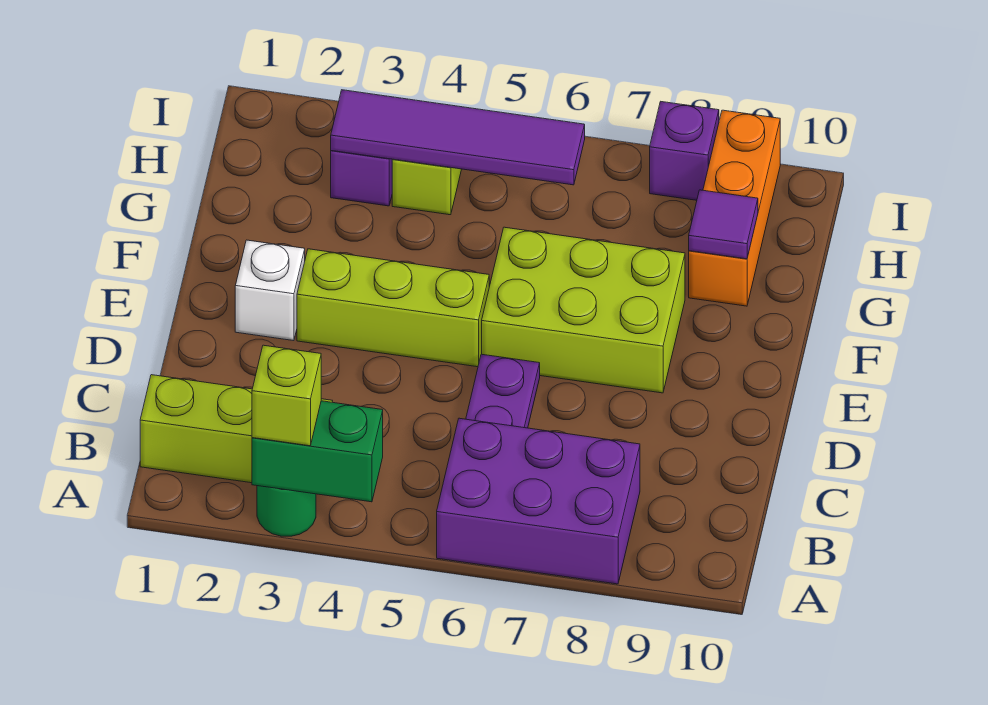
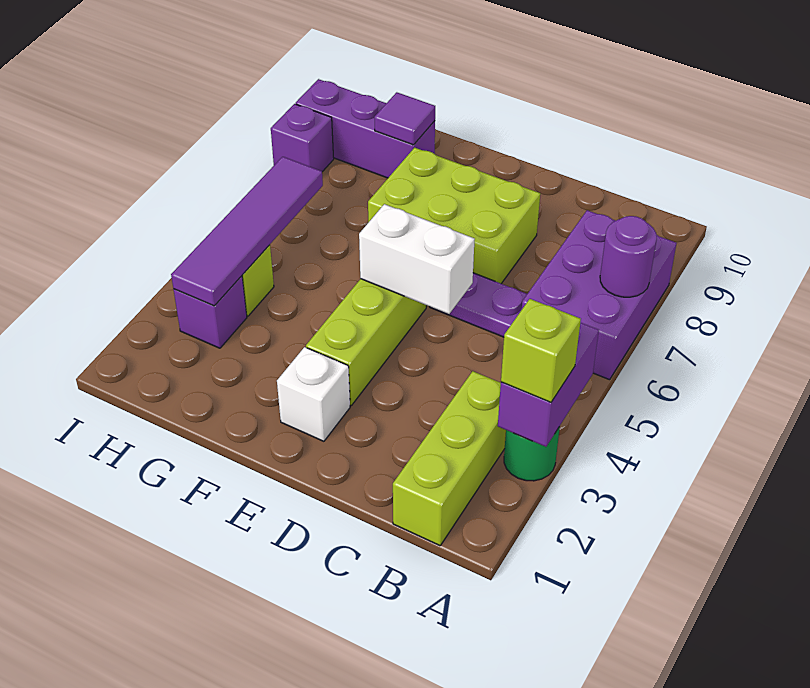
green 1x2 brick [252,401,383,502] -> purple 1x2 brick [498,322,599,447]
none -> purple 1x1 round brick [600,216,657,297]
none -> white 1x2 brick [359,204,475,314]
lime 2x3 brick [482,227,685,393] -> lime 2x3 brick turned to [368,148,540,283]
orange 1x3 brick [689,110,780,306] -> purple 1x3 brick [296,79,435,178]

